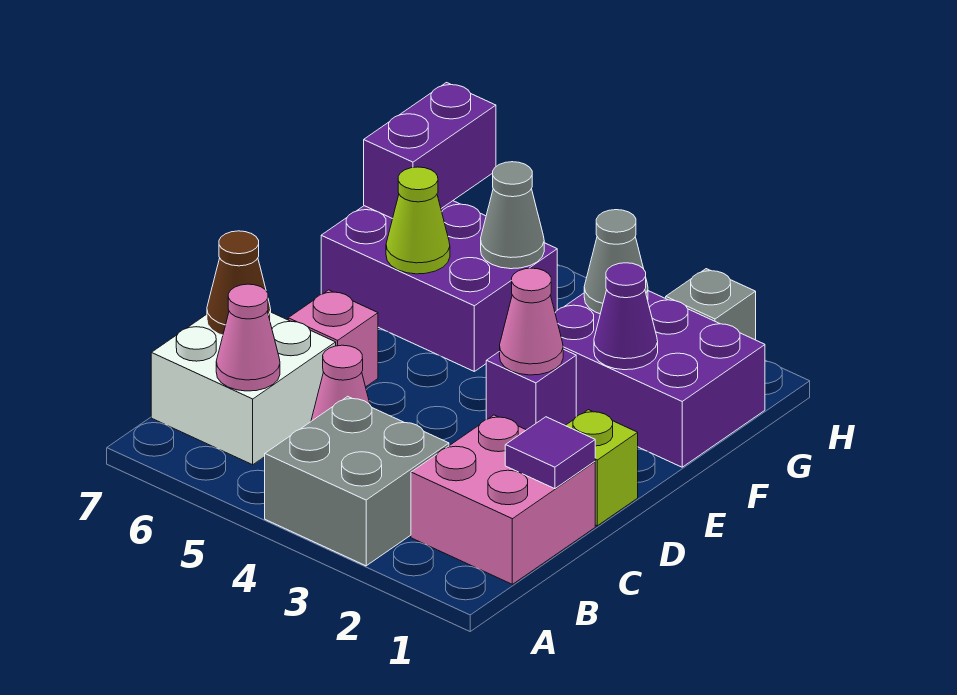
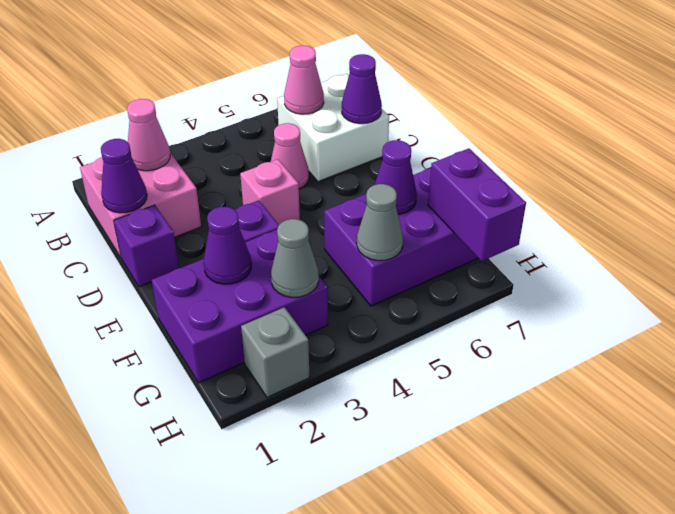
grey 2x2 brick [265,396,449,566] -> none
purple 1x1 tile [505,417,595,489] -> purple 1x1 cone [101,139,147,213]
brown 1x1 cone [207,231,271,335] -> purple 1x1 cone [342,54,382,124]
lime 1x1 brick [565,410,638,526] -> purple 1x1 brick [114,205,179,287]
pink 1x1 brick [288,290,378,387] -> pink 1x1 brick moved to [240,159,300,225]
pink 1x1 cone [500,268,563,375] -> pink 1x1 cone moved to [127,99,170,171]
lime 1x1 cone [386,167,450,274] -> purple 1x1 cone [375,140,417,214]

